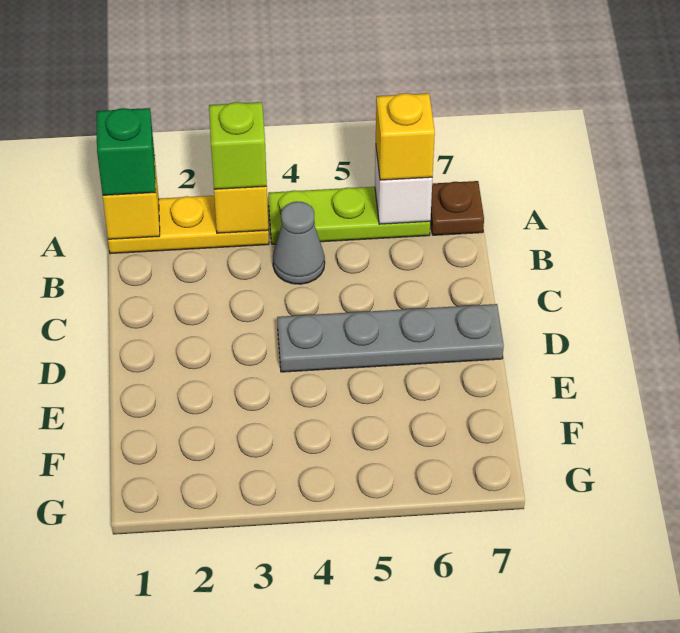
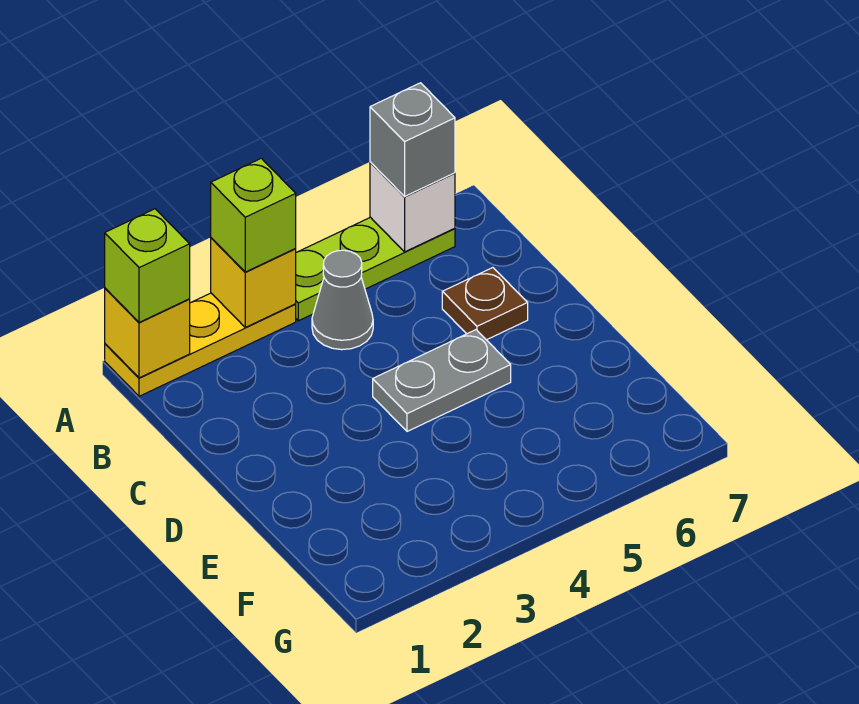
green 1x1 brick [97,108,156,195] -> lime 1x1 brick [105,209,190,322]
yellow 1x1 brick [376,93,435,180] -> grey 1x1 brick [370,83,455,196]
brown 1x1 plate [430,181,484,235] -> brown 1x1 plate moved to [442,268,528,340]
grey 1x4 plate [277,304,504,372] -> grey 1x2 plate [373,330,511,431]

